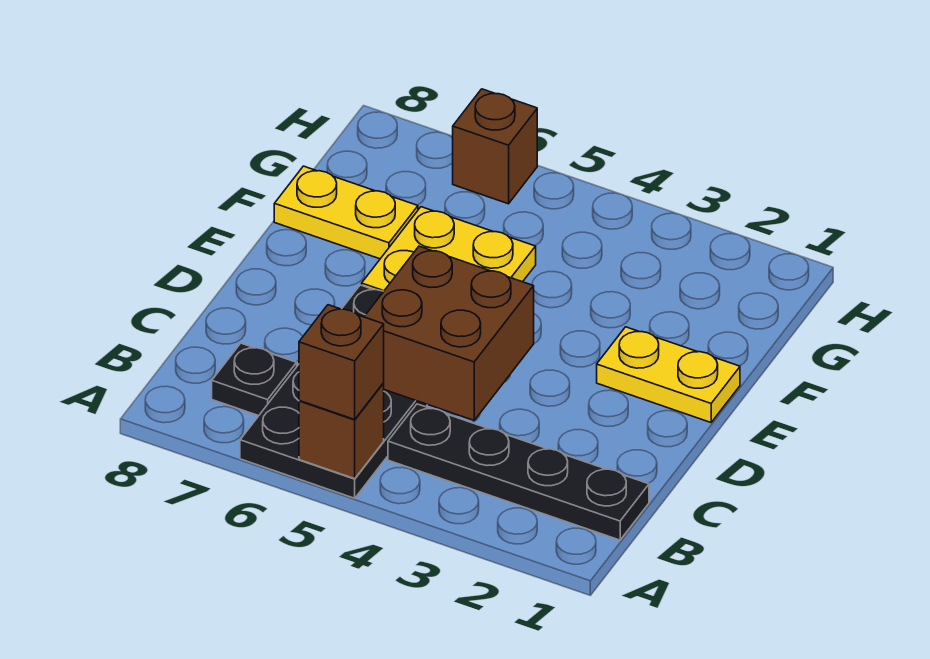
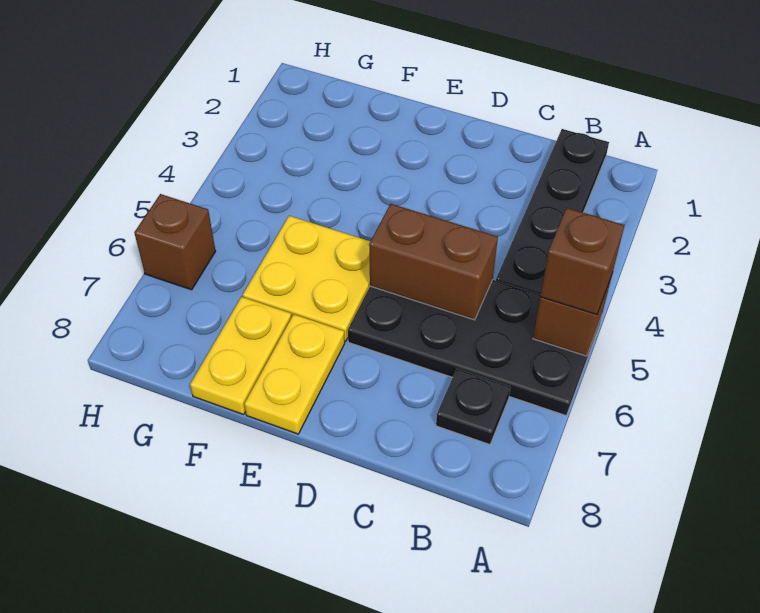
brown 2x2 brick [364,246,534,420] -> brown 1x2 brick [369,204,498,320]
yellow 1x2 plate [597,327,740,422] -> yellow 1x2 plate moved to [244,314,345,434]

